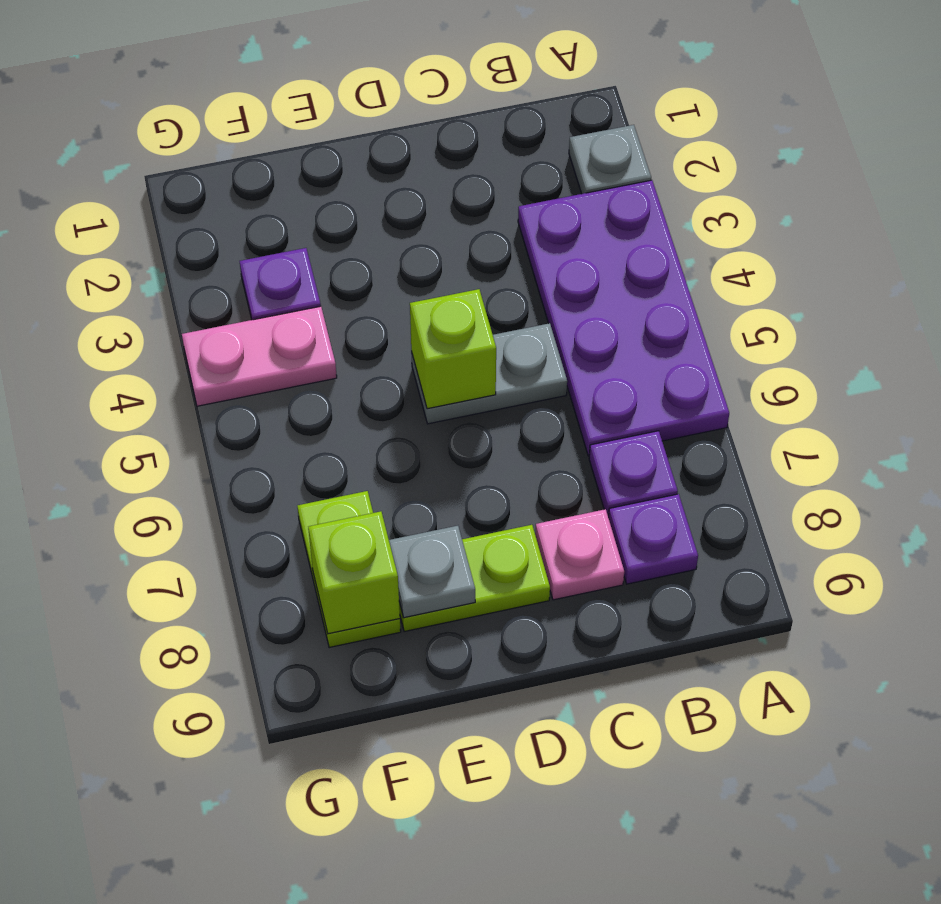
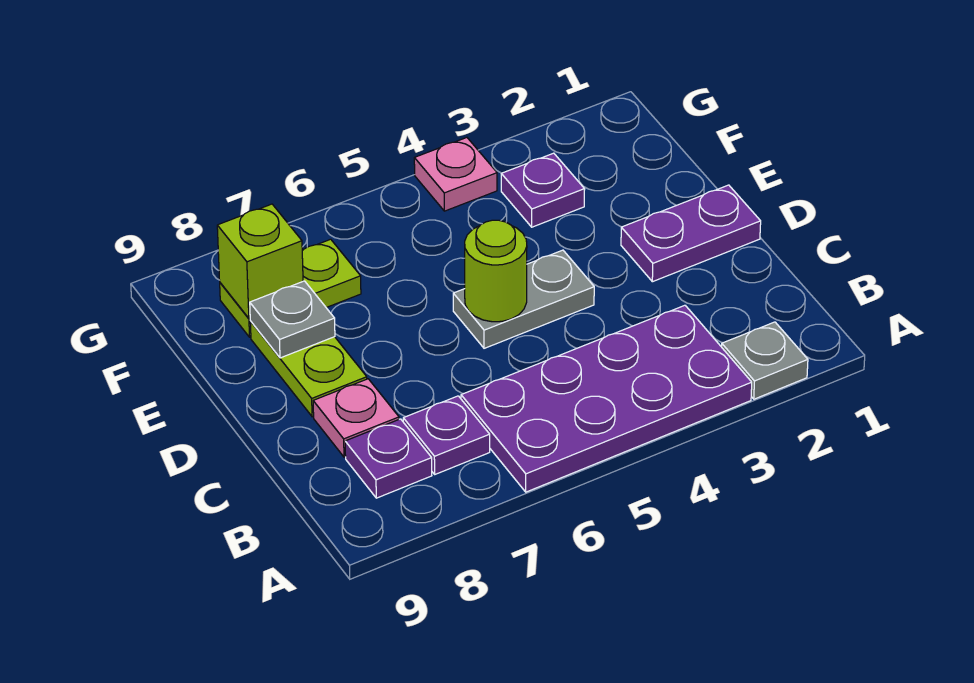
grey 1x2 plate [411,323,567,424] -> grey 1x2 plate turned to [453,250,594,348]
none -> purple 1x2 plate [621,185,761,282]
lime 1x1 brick [410,289,496,409] -> lime 1x1 round brick [465,220,527,322]
pink 1x2 plate [182,306,337,406] -> pink 1x1 plate [414,138,497,211]

